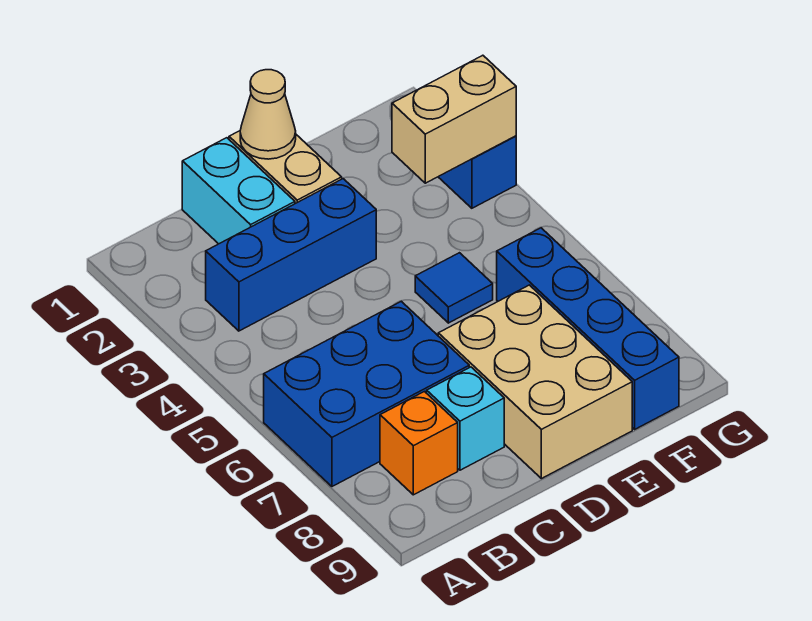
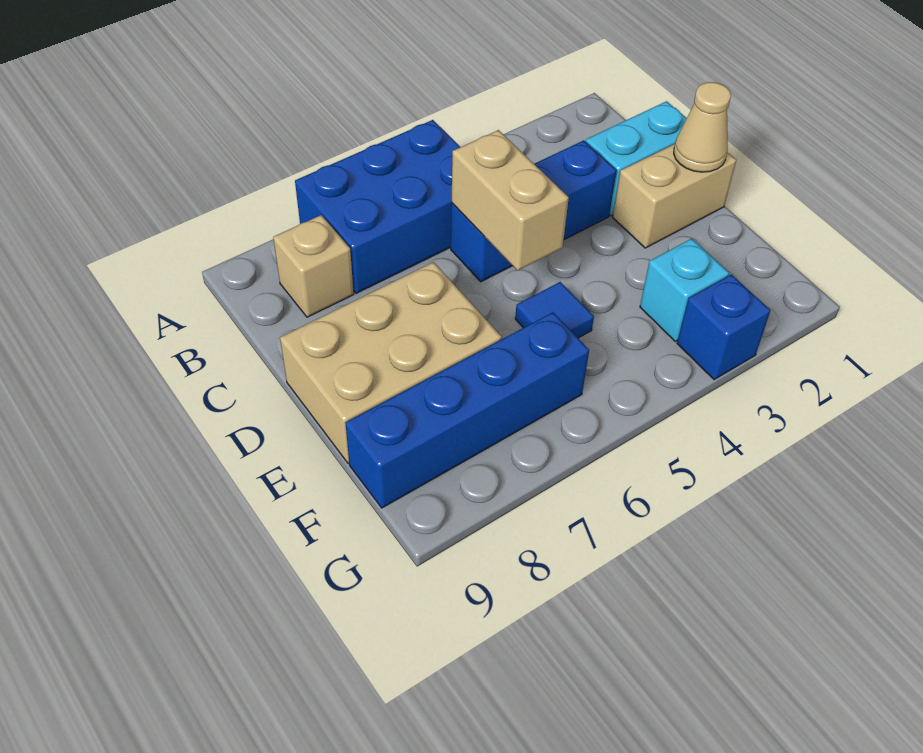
blue 2x3 brick [264,301,469,486] -> blue 2x3 brick turned to [295,120,460,293]
blue 1x3 brick [206,179,376,331] -> blue 1x3 brick turned to [451,140,616,282]
orange 1x1 brick [380,392,458,495] -> tan 1x1 brick [273,215,354,317]
cyan 1x1 brick [427,367,504,470] -> cyan 1x1 brick moved to [640,239,729,341]
tan 1x2 brick [392,55,516,183] -> tan 1x2 brick moved to [452,130,569,271]

